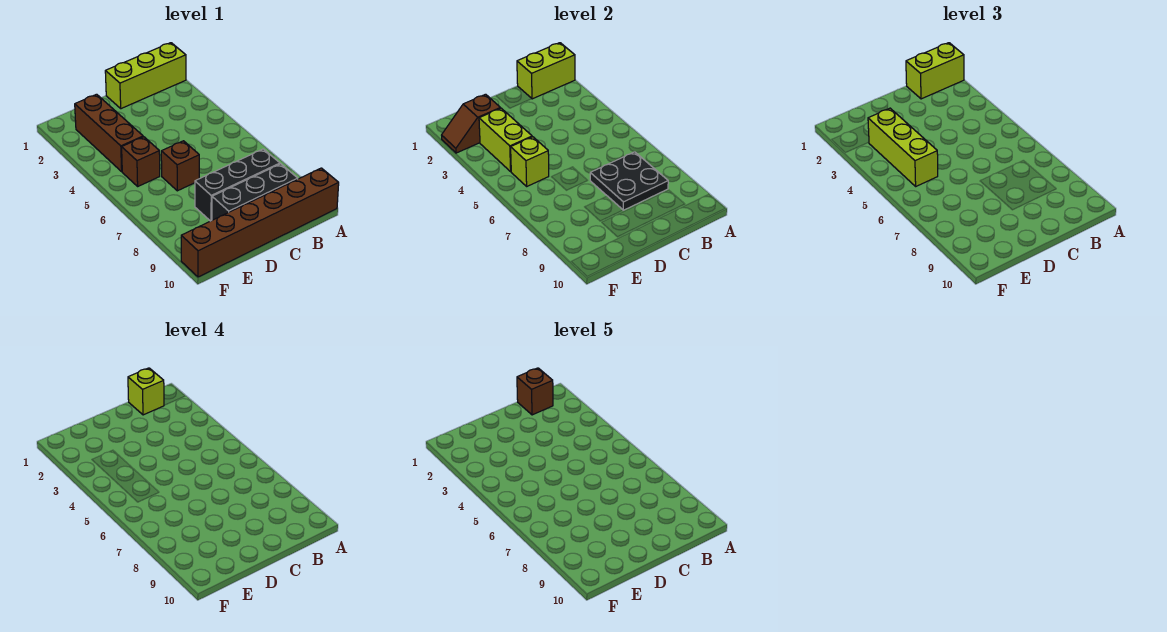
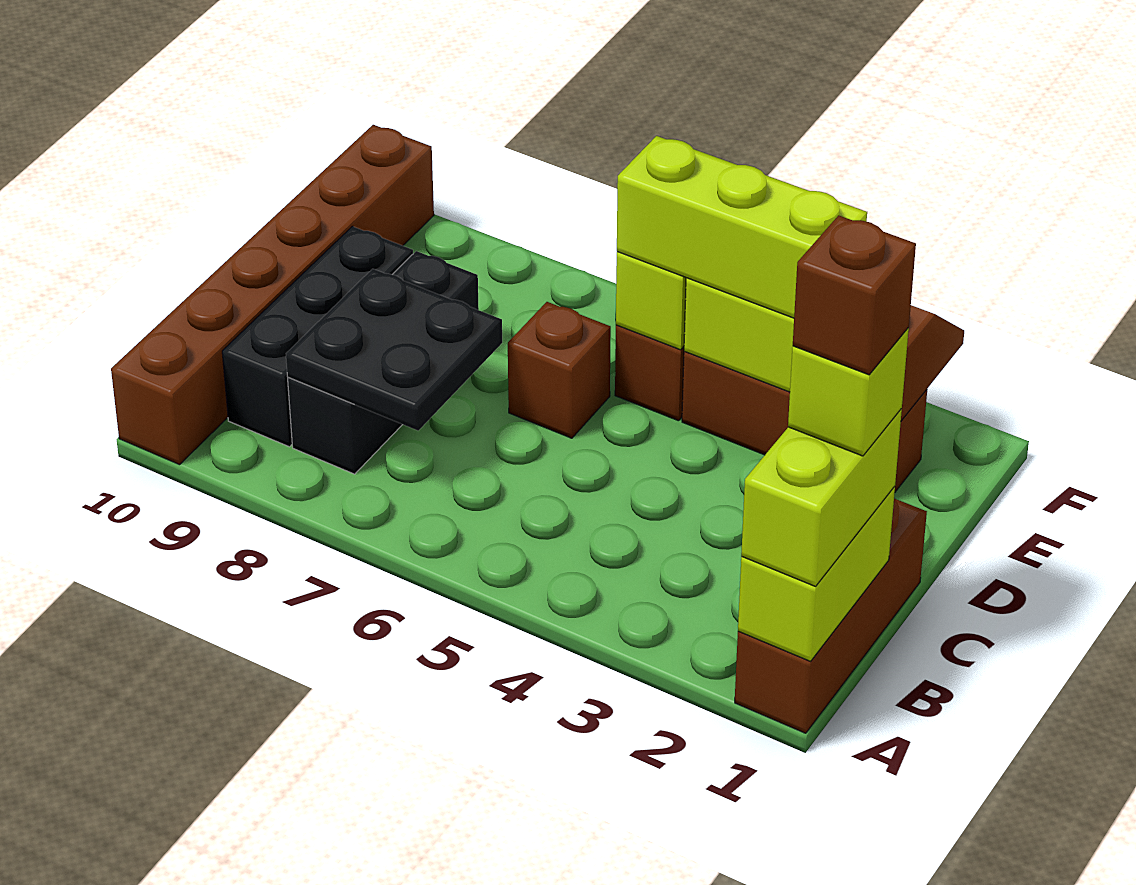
lime 1x3 brick [105,43,186,109] -> brown 1x3 brick [735,499,927,733]

